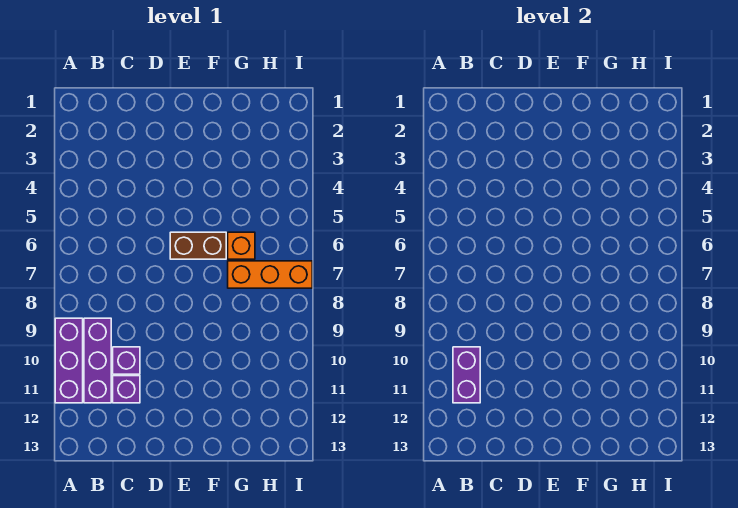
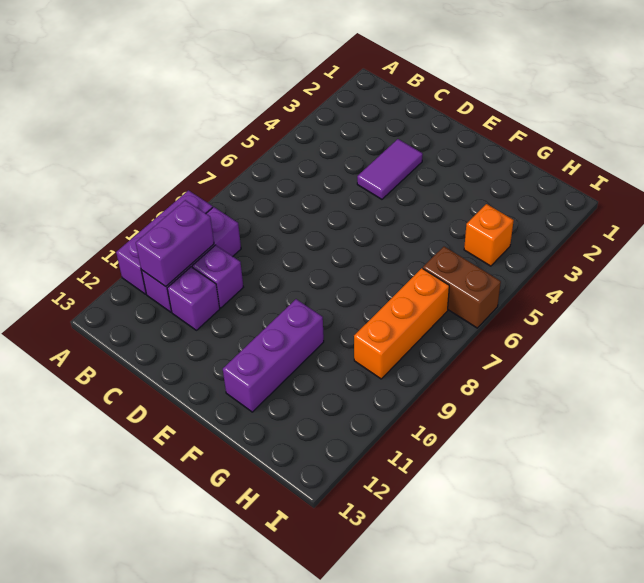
none -> purple 1x2 tile [357,139,423,199]
brown 1x2 brick [170,232,226,259] -> brown 1x2 brick moved to [423,247,501,328]
none -> purple 1x3 brick [223,299,324,412]
orange 1x1 brick [228,232,255,259] -> orange 1x1 brick moved to [464,204,514,266]
orange 1x3 brick [228,261,312,288] -> orange 1x3 brick turned to [354,268,449,379]

